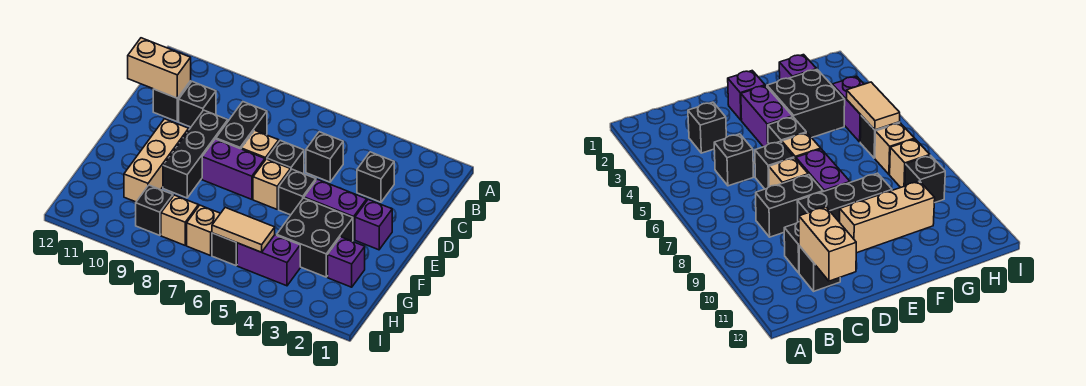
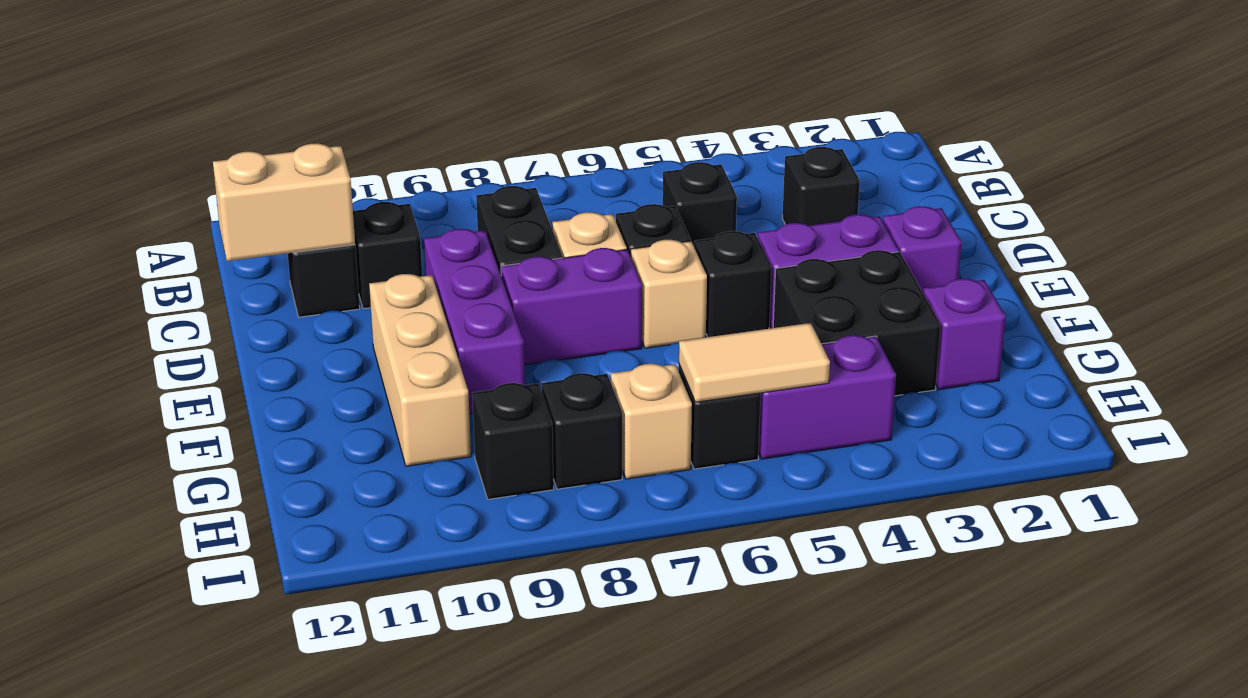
black 1x3 brick [163,110,228,198] -> purple 1x3 brick [424,229,525,414]
tan 1x1 brick [161,195,198,245] -> black 1x1 brick [542,373,622,489]

